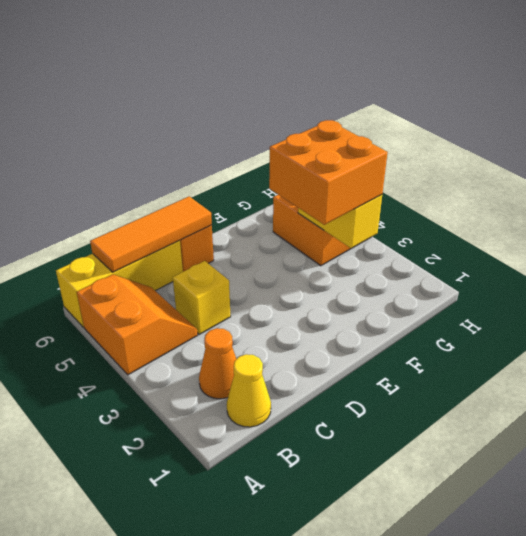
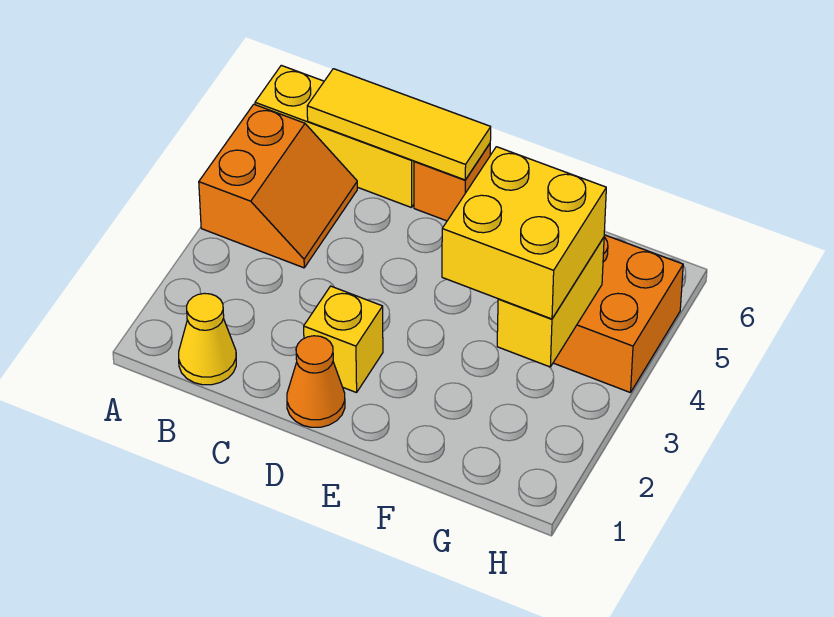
orange 1x1 cone [199,328,236,399] -> orange 1x1 cone moved to [287,336,345,427]
orange 1x3 tile [90,196,212,272] -> yellow 1x3 tile [307,69,491,180]
yellow 1x1 brick [173,261,231,334] -> yellow 1x1 brick moved to [304,286,383,393]
orange 2x2 brick [269,120,388,225] -> yellow 2x2 brick [442,147,606,319]

